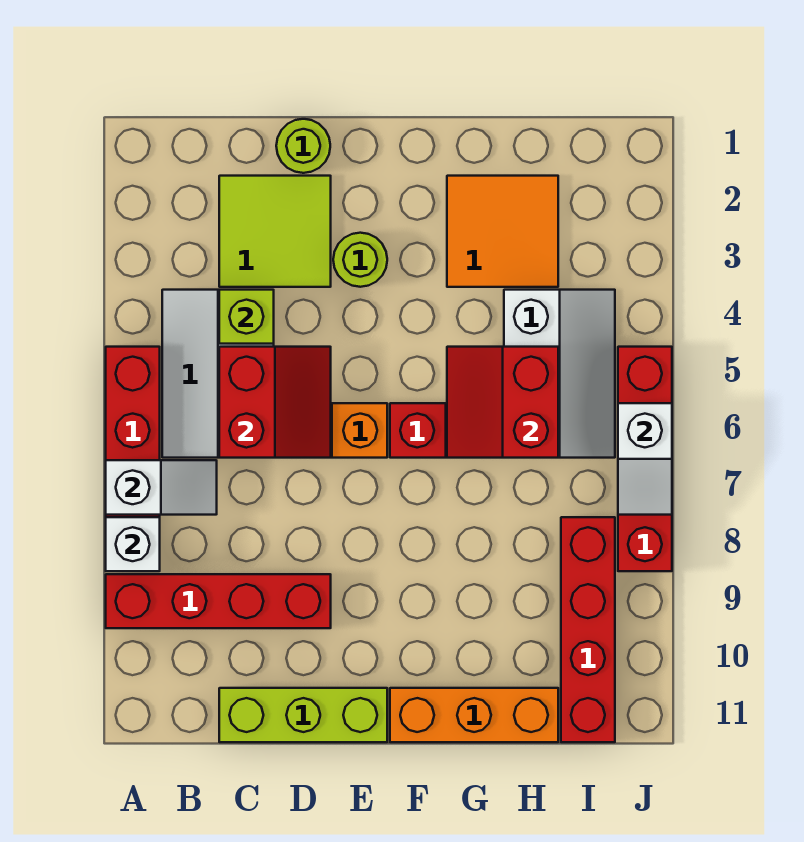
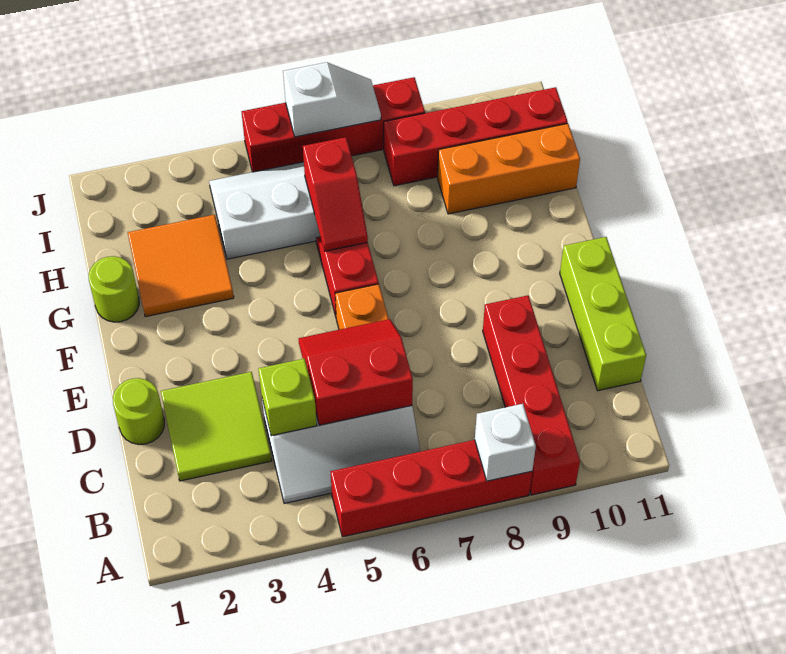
white 1x2 slope [106,460,217,515] -> none
lime 1x1 round brick [333,233,387,287] -> lime 1x1 round brick moved to [89,256,139,322]
orange 1x3 brick [390,688,558,742] -> orange 1x3 brick turned to [438,124,580,214]
red 2x2 slope [447,347,558,458] -> red 1x2 slope [303,137,368,251]

